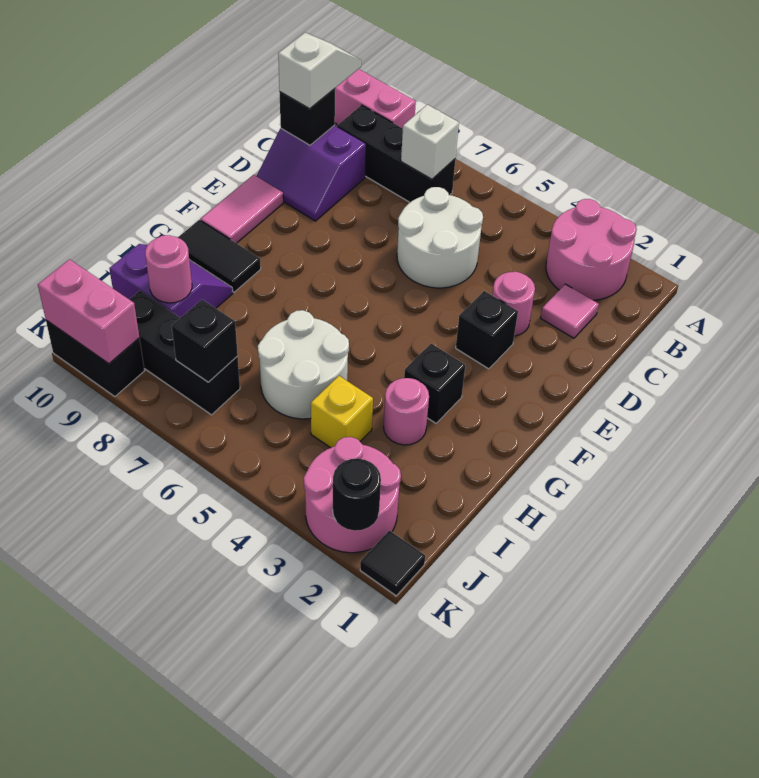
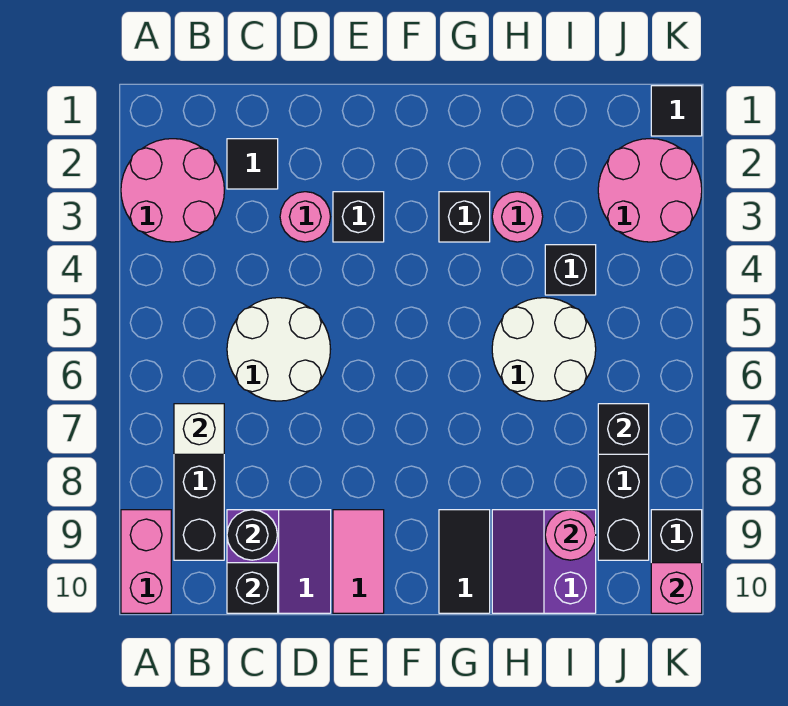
white 1x2 slope [278,33,361,109] -> none
pink 1x1 tile [541,284,599,338] -> black 1x1 tile [227,139,278,189]
pink 1x2 tile [201,175,283,243] -> pink 1x2 tile turned to [333,510,384,613]
yellow 1x1 brick [311,376,373,448] -> black 1x1 brick [545,245,596,295]
black 1x1 round brick [333,459,381,531] -> black 1x1 round brick moved to [227,510,277,560]
pink 1x2 brick [38,259,139,364] -> pink 1x1 brick [651,563,702,613]

